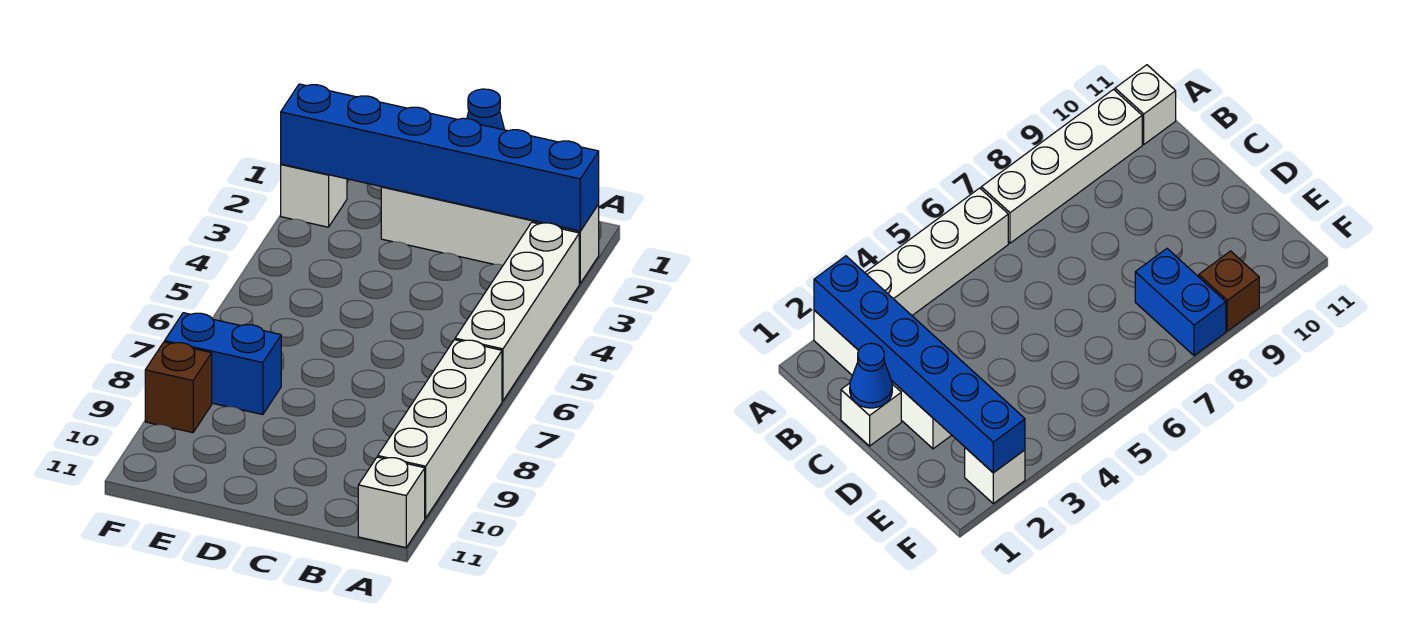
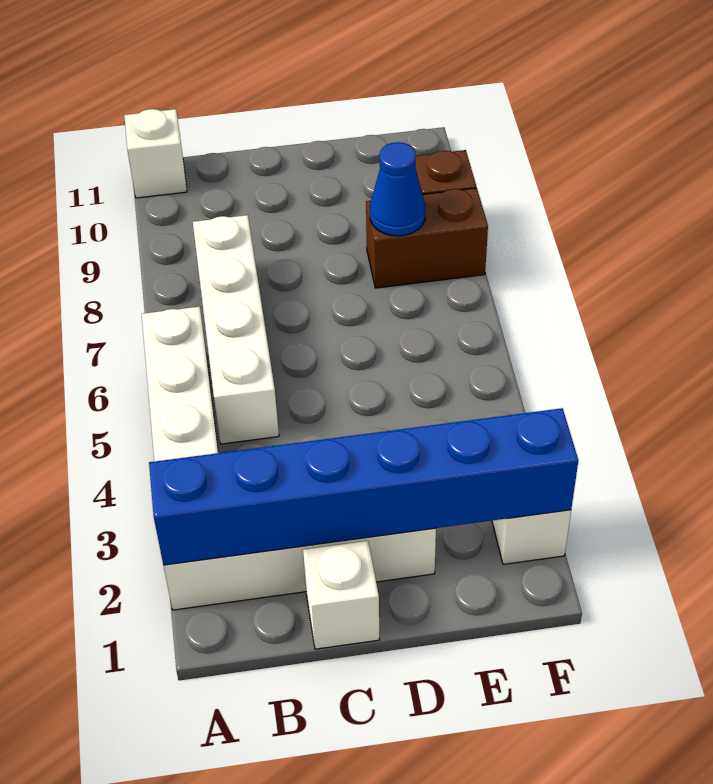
white 1x4 brick [378,340,502,518] -> white 1x4 brick moved to [193,215,279,444]
blue 1x1 cone [467,89,504,130] -> blue 1x1 cone moved to [370,142,425,236]
blue 1x2 brick [165,313,281,415] -> brown 1x2 brick [366,188,488,288]

